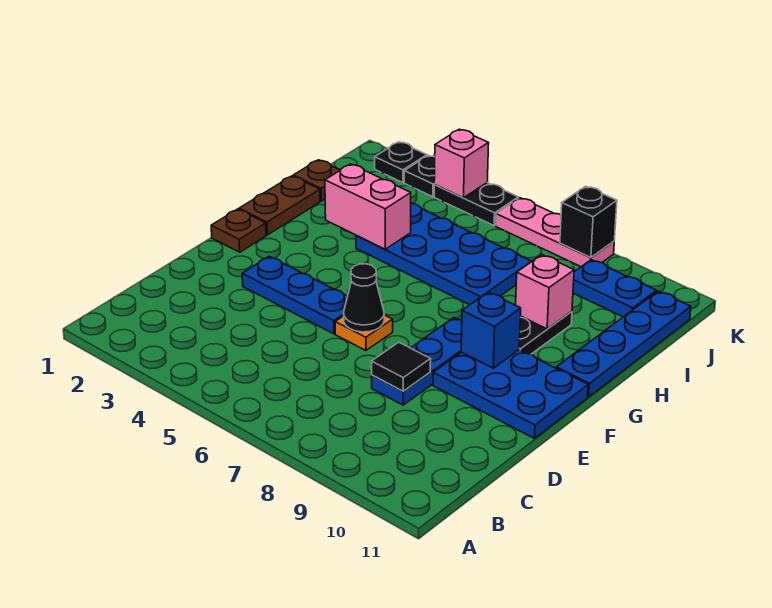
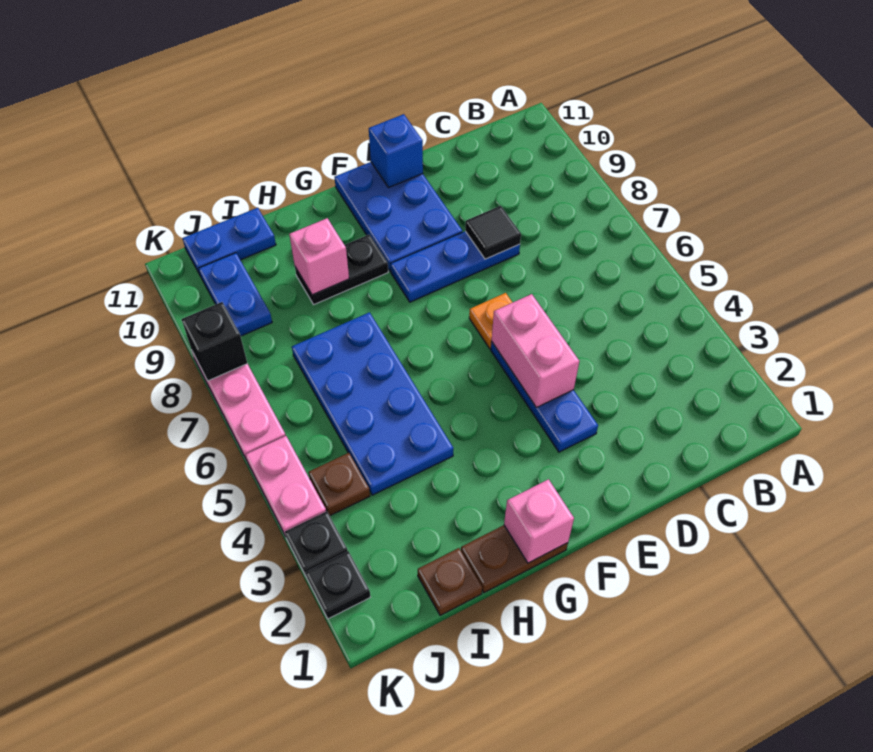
black 1x1 cone [344,264,384,332] -> none
brown 1x1 plate [211,209,266,252] -> brown 1x1 plate moved to [309,453,370,516]
blue 1x1 brick [461,292,521,368] -> blue 1x1 brick moved to [369,114,423,188]
blue 1x4 plate [556,291,691,397] -> blue 1x2 plate [182,208,276,275]
pink 1x2 brick [325,164,411,249] -> pink 1x2 brick moved to [492,294,579,407]
black 1x2 plate [434,183,518,226] -> pink 1x2 plate [246,436,326,536]
pink 1x1 brick [434,129,489,198] -> pink 1x1 brick moved to [504,479,574,563]

